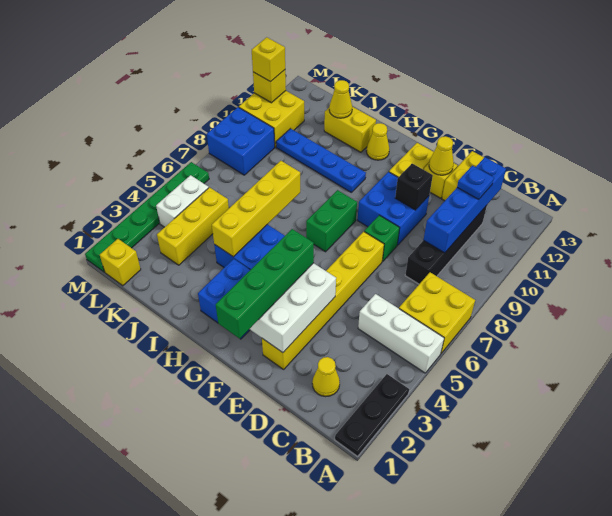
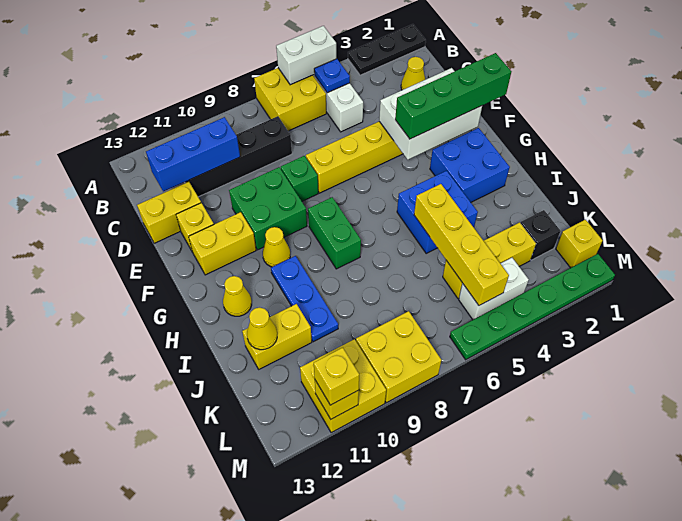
none -> white 1x2 brick [276,26,336,85]
blue 1x4 brick [424,157,506,253] -> blue 1x3 brick [146,117,240,191]
blue 1x1 plate [457,166,494,200] -> blue 1x1 plate moved to [314,59,350,93]
blue 2x2 brick [358,172,429,245] -> green 2x2 brick [229,167,307,250]
black 1x1 brick [395,163,433,210] -> black 1x1 brick moved to [521,210,560,260]
yellow 1x1 cone [429,136,454,175] -> yellow 1x1 cone moved to [263,227,290,267]
green 1x2 brick [306,190,357,252] -> green 1x2 brick turned to [308,197,361,269]
blue 1x4 plate [276,129,366,192] -> blue 1x3 plate [271,256,338,342]
yellow 1x4 brick [212,161,300,257] -> yellow 1x4 brick turned to [414,184,509,305]
yellow 1x2 brick [324,107,376,152] -> yellow 1x2 brick turned to [242,304,312,369]
blue 2x2 brick [207,107,275,175] -> yellow 2x2 brick [356,311,442,403]

